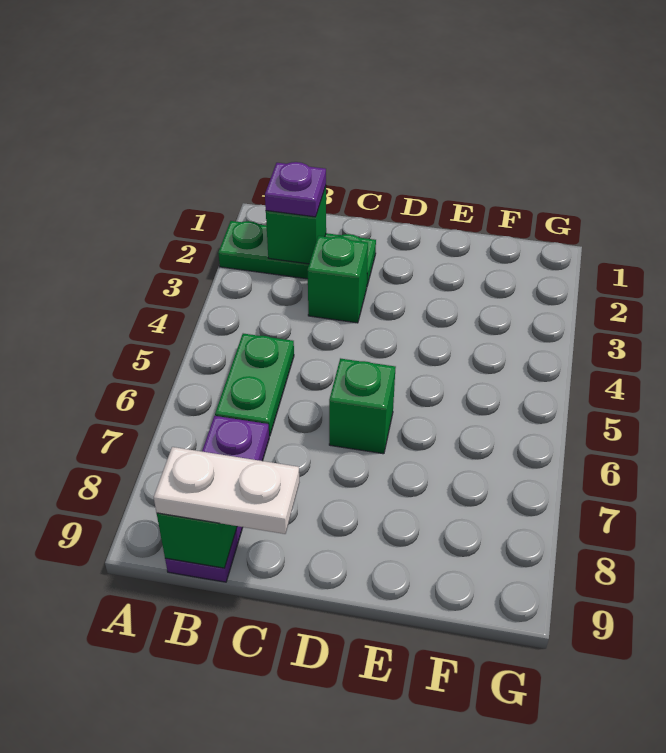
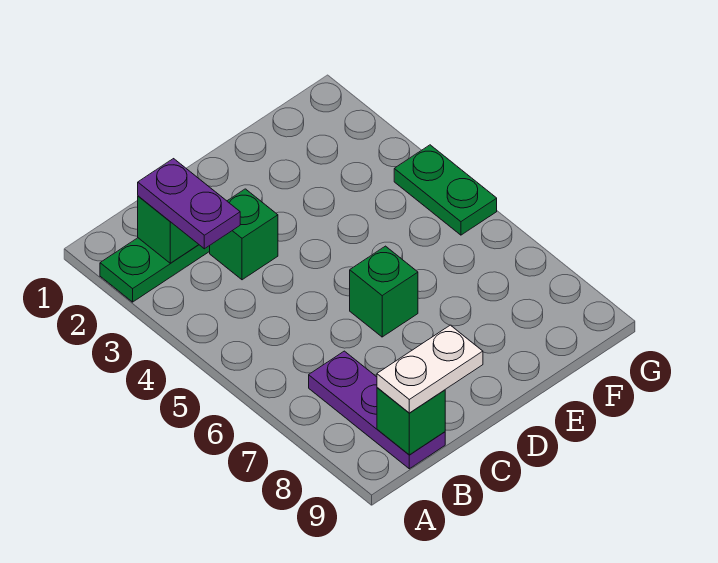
purple 1x1 plate [265,162,326,217] -> purple 1x2 plate [138,159,240,249]
green 1x2 plate [215,334,294,436] -> green 1x2 plate moved to [394,145,497,235]

